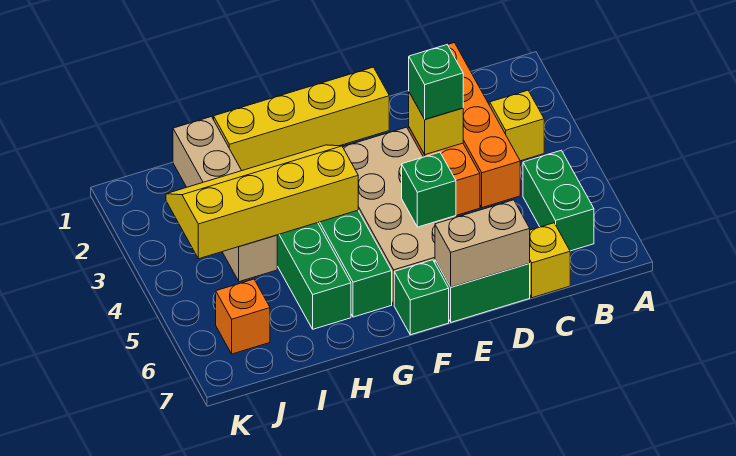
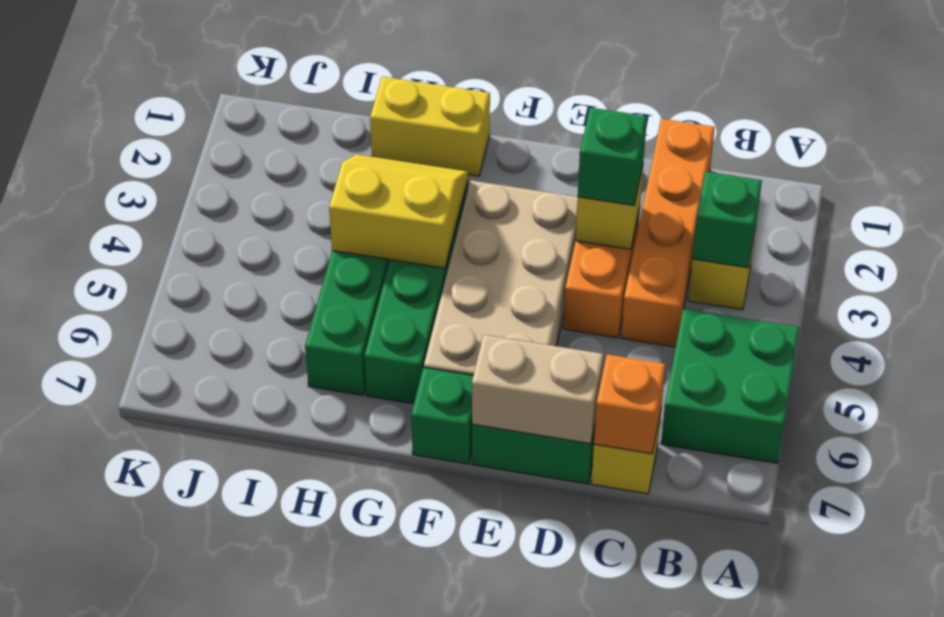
green 1x2 brick [523,150,594,251] -> green 2x2 brick [661,309,799,463]
yellow 1x4 brick [214,67,389,170] -> yellow 1x2 brick [370,77,490,176]
green 1x1 brick [402,152,456,227] -> green 1x1 brick moved to [692,172,762,268]
yellow 2x4 slope [166,145,358,259] -> yellow 2x2 slope [329,154,468,268]
tan 1x4 brick [173,117,277,282] -> none
orange 1x1 brick [216,279,270,354] -> orange 1x1 brick moved to [594,354,666,454]

